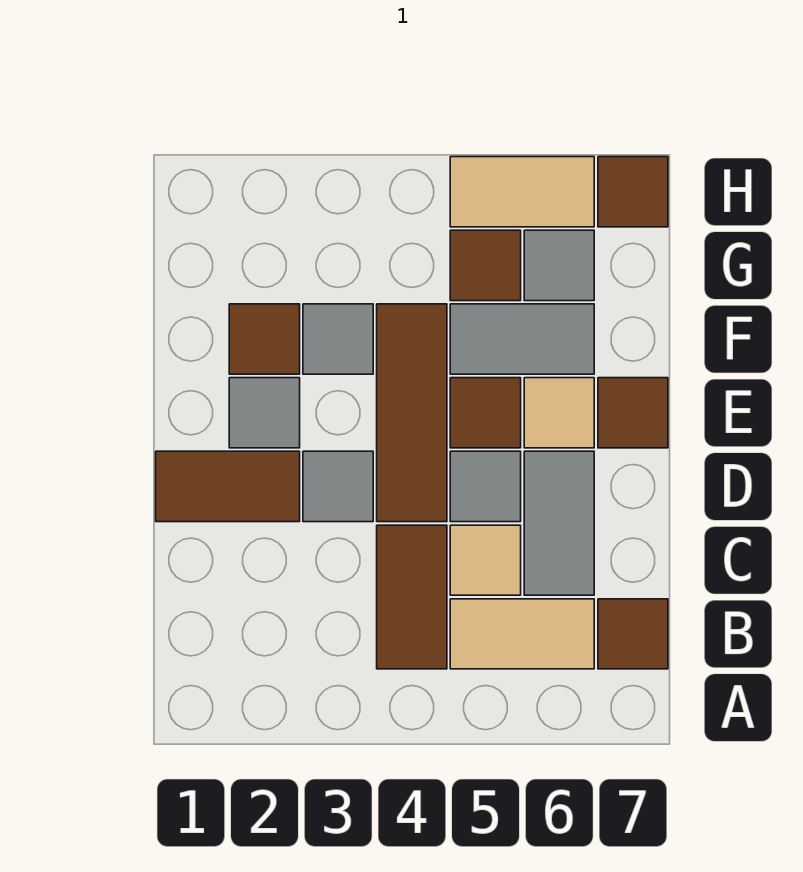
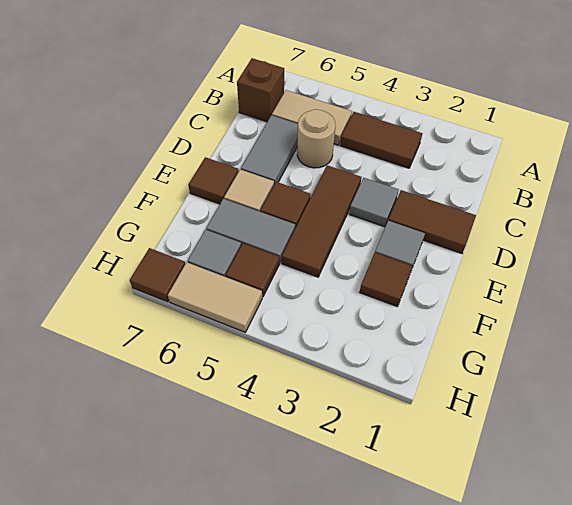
brown 1x2 tile [377,525,447,669] -> brown 1x2 tile turned to [340,112,422,168]
brown 1x1 tile [598,599,668,669] -> brown 1x1 brick [237,58,284,122]
tan 1x1 tile [450,525,521,595] -> tan 1x1 round brick [297,109,336,168]
grey 1x1 tile [450,451,521,522] -> none
grey 1x1 tile [303,304,373,374] -> none

